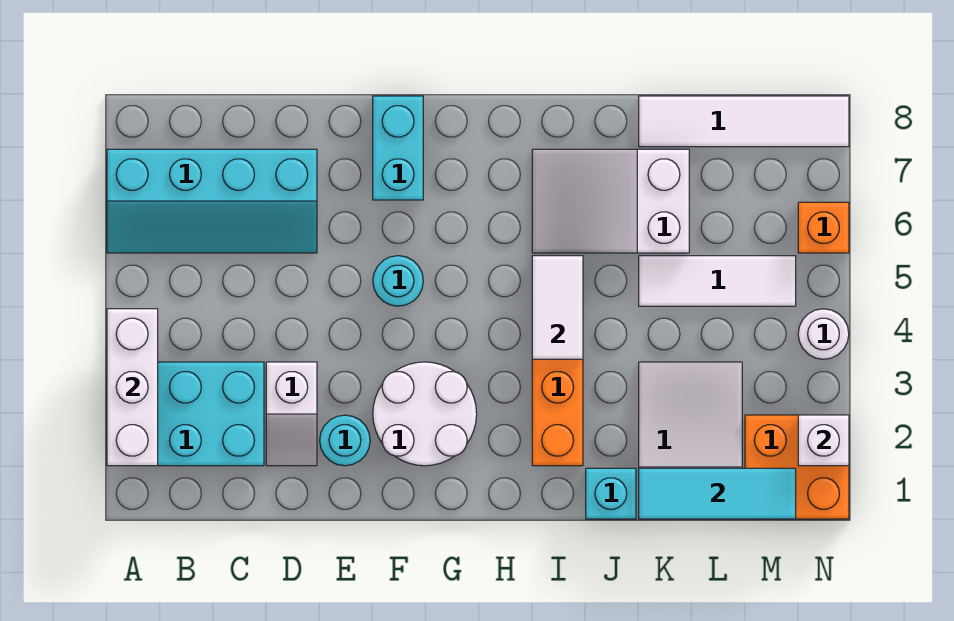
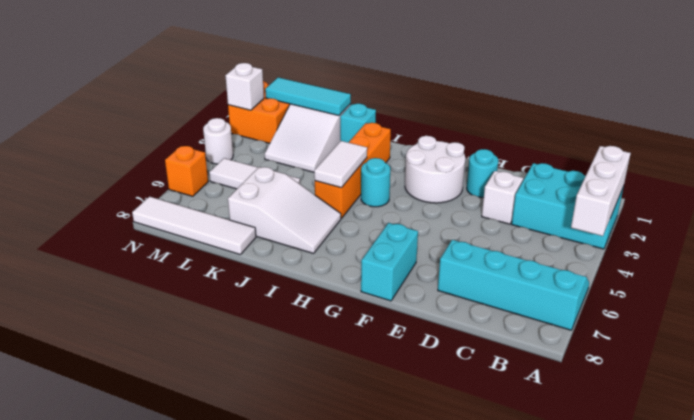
cyan 1x1 round brick [373,256,423,306] -> cyan 1x1 round brick moved to [361,158,390,207]

